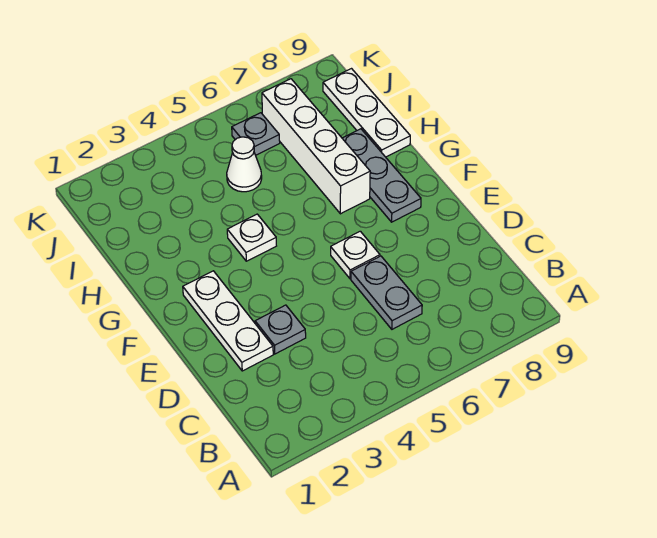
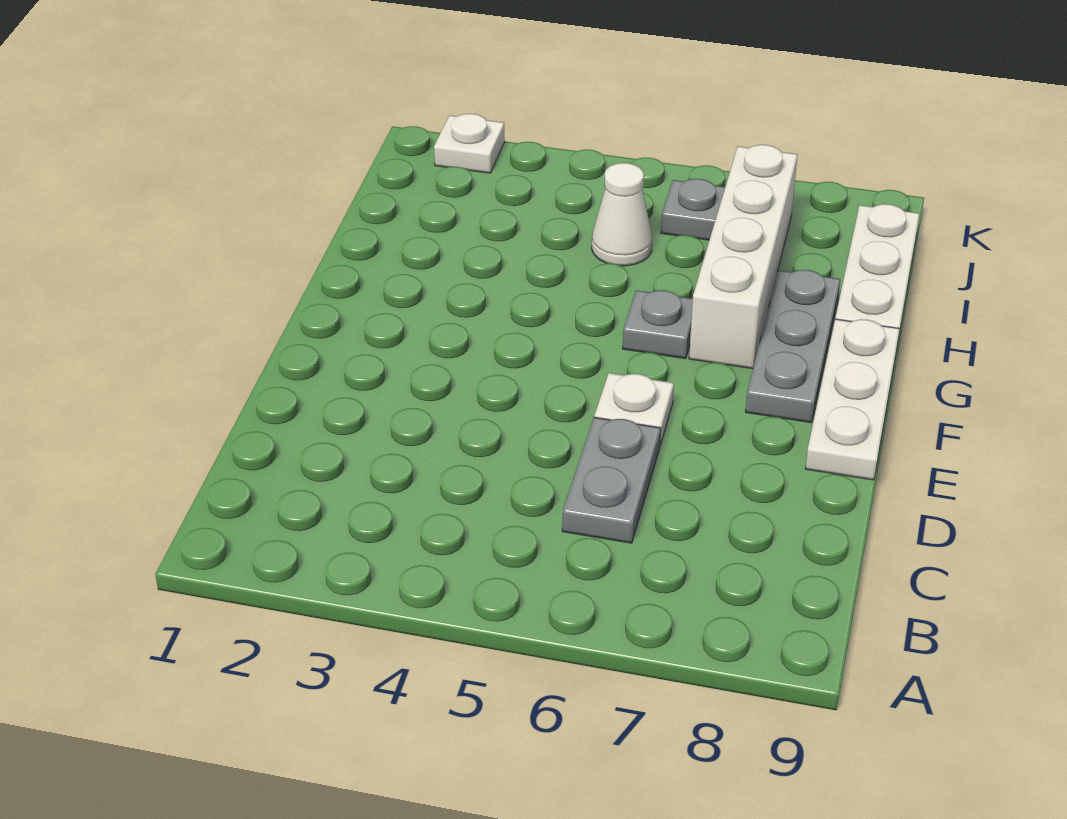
white 1x3 plate [183,271,273,371] -> white 1x3 plate moved to [805,319,900,480]
grey 1x1 plate [255,305,306,354] -> grey 1x1 plate moved to [623,290,693,359]
white 1x1 plate [227,214,276,261] -> white 1x1 plate moved to [434,114,505,173]

